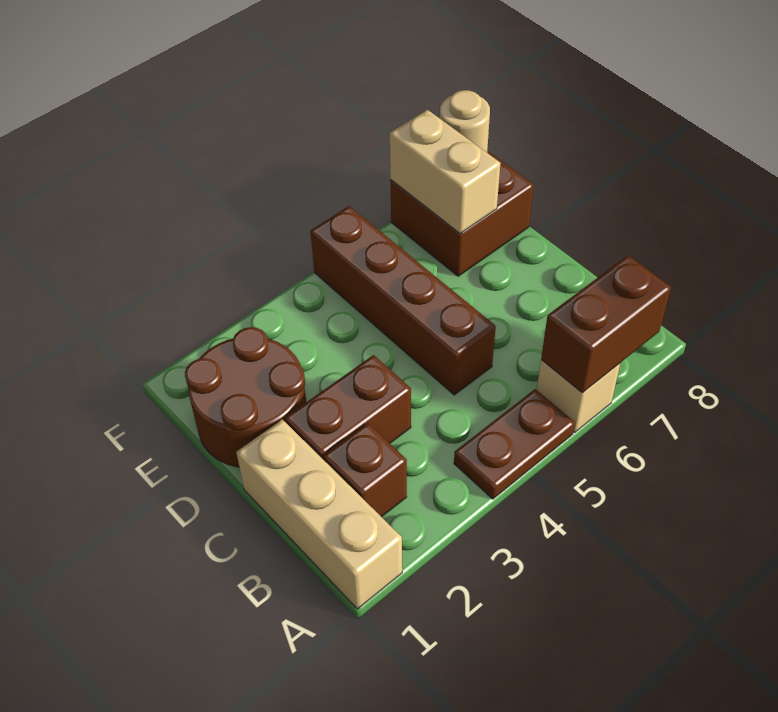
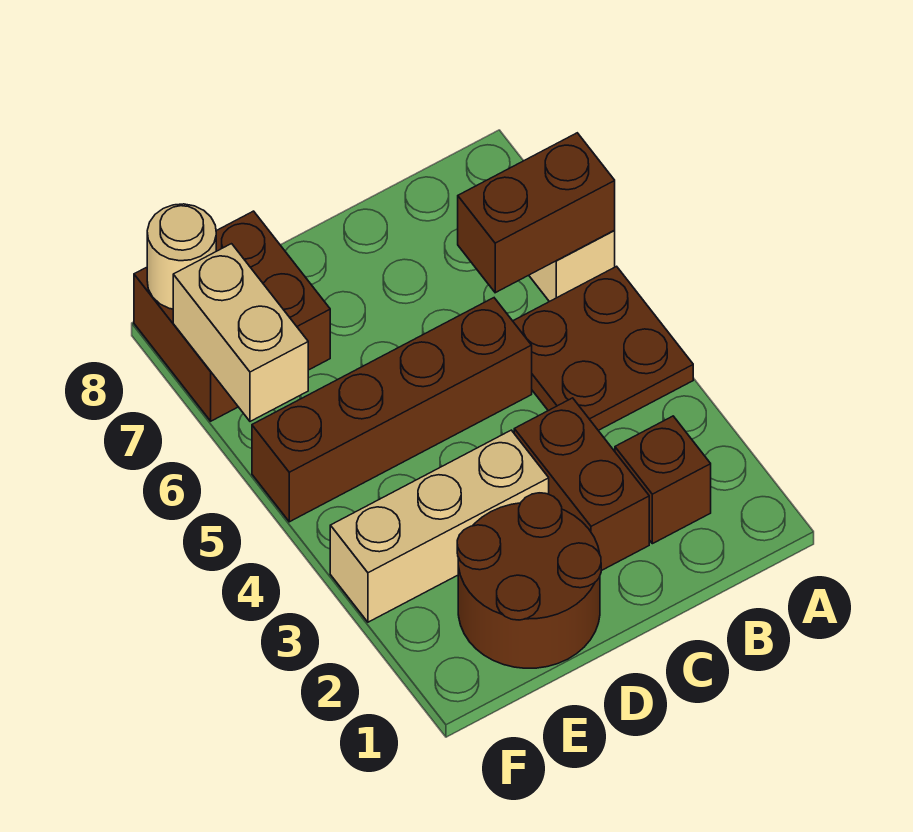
tan 1x3 brick [236,419,402,609] -> tan 1x3 brick moved to [330,430,549,622]
brown 1x2 plate [454,389,575,499] -> brown 2x2 plate [513,266,693,430]
brown 1x2 brick [541,255,671,393] -> brown 1x2 brick turned to [458,133,615,293]
tan 1x2 brick [390,110,500,233] -> tan 1x2 brick turned to [173,244,308,421]

